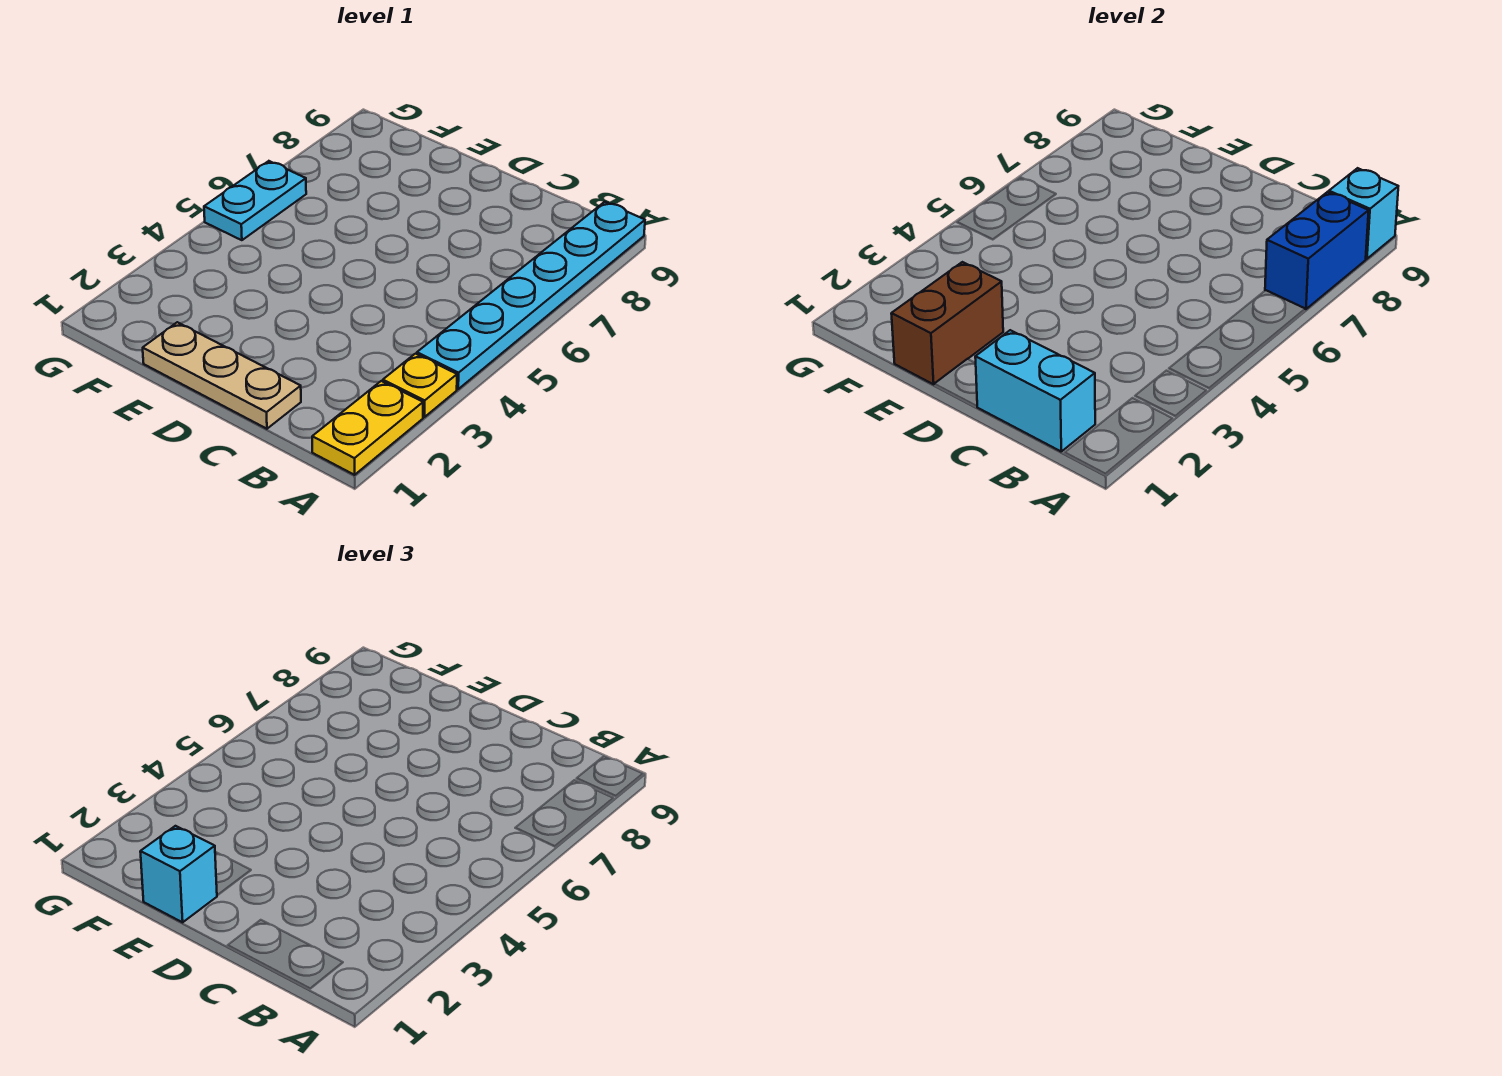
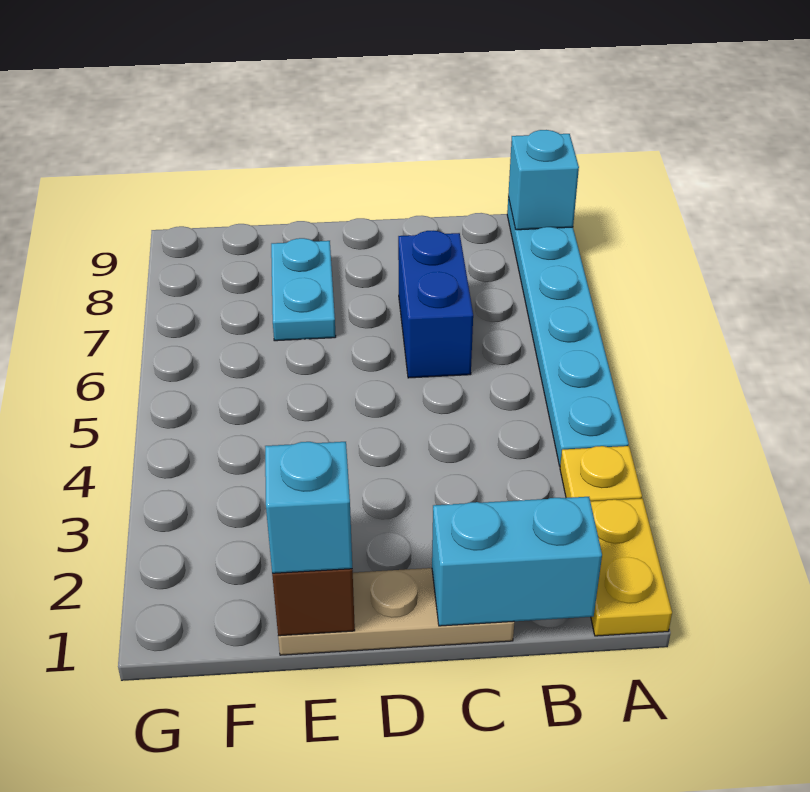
blue 1x2 brick [1265,192,1369,309] -> blue 1x2 brick moved to [398,231,473,378]
cyan 1x2 plate [204,161,306,240] -> cyan 1x2 plate moved to [271,238,336,341]

